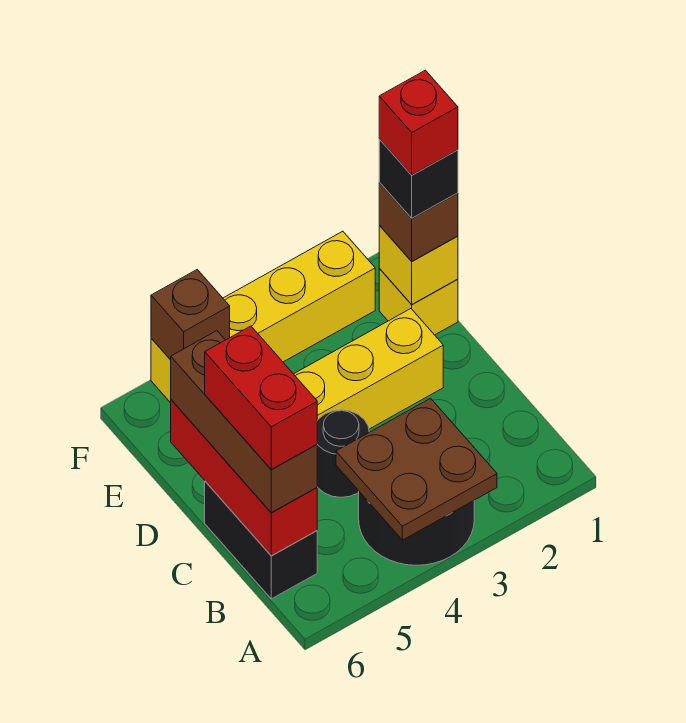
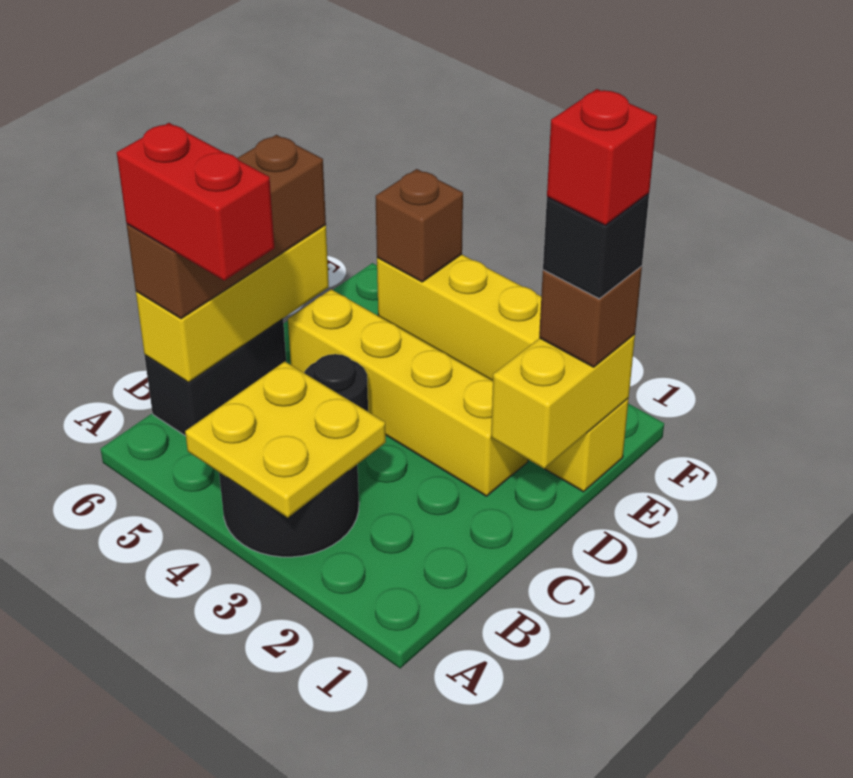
brown 2x2 plate [336,398,497,540] -> yellow 2x2 plate [185,362,386,518]
red 1x3 brick [171,400,317,556] -> yellow 1x3 brick [136,225,329,382]
red 1x2 brick [205,326,317,469] -> red 1x2 brick turned to [117,123,275,281]
yellow 1x1 brick [379,226,458,304] -> yellow 1x2 brick [491,334,635,469]

